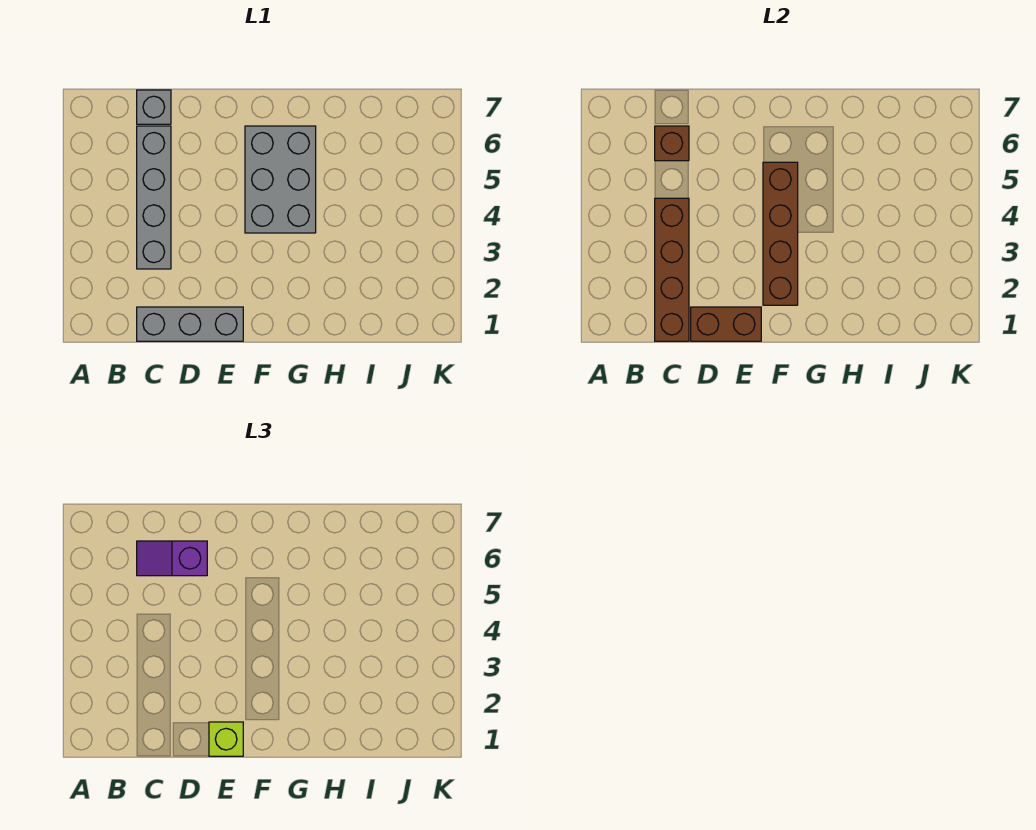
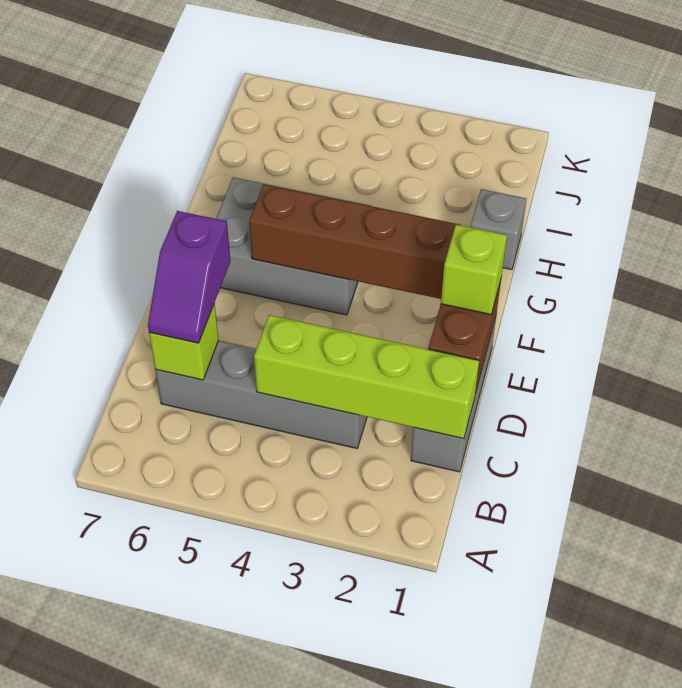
brown 1x4 brick [655,198,689,341] -> lime 1x4 brick [254,315,479,439]
brown 1x1 brick [655,126,689,161] -> lime 1x1 brick [149,304,219,380]
grey 1x1 brick [137,90,171,124] -> grey 1x1 brick moved to [471,189,526,270]

